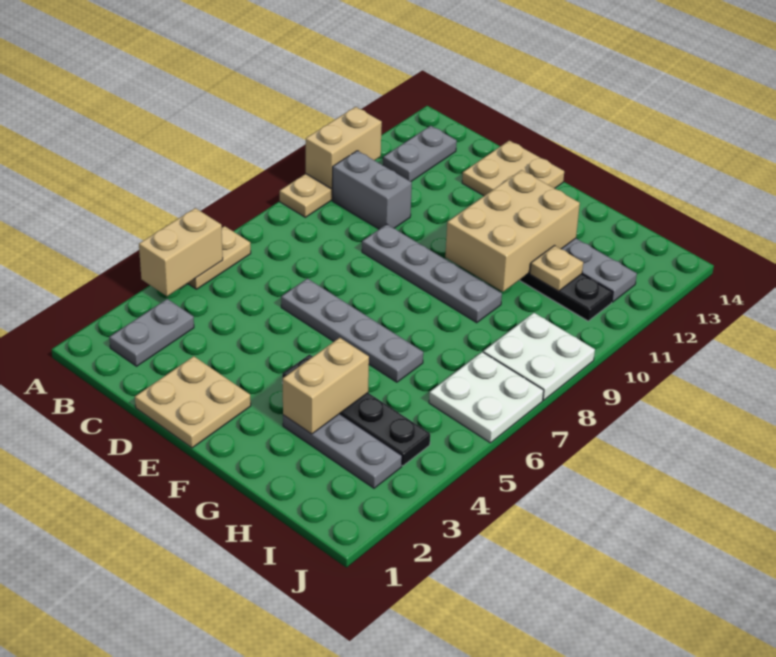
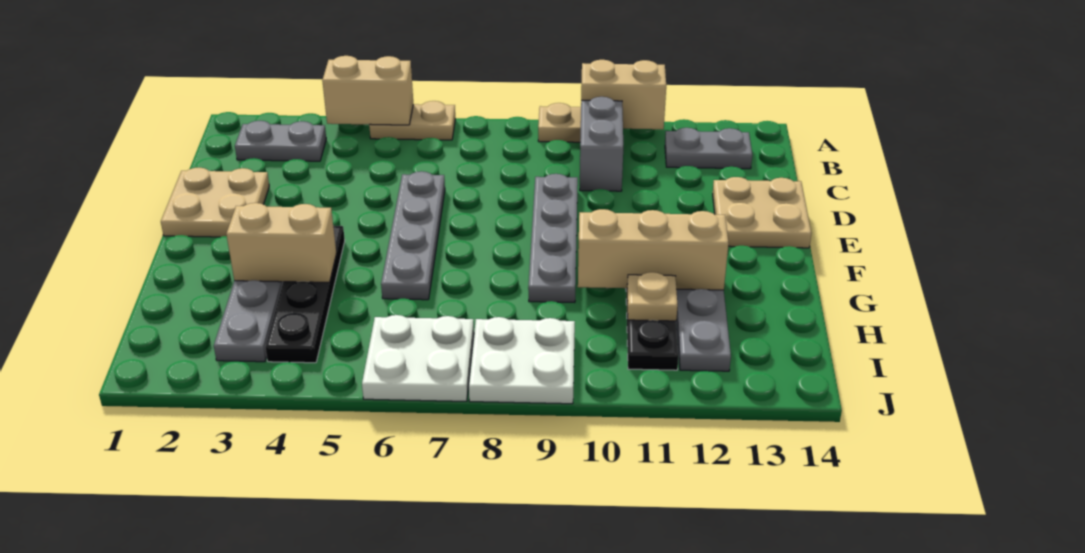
tan 2x3 brick [445,170,580,292] -> tan 1x3 brick [578,209,729,290]

